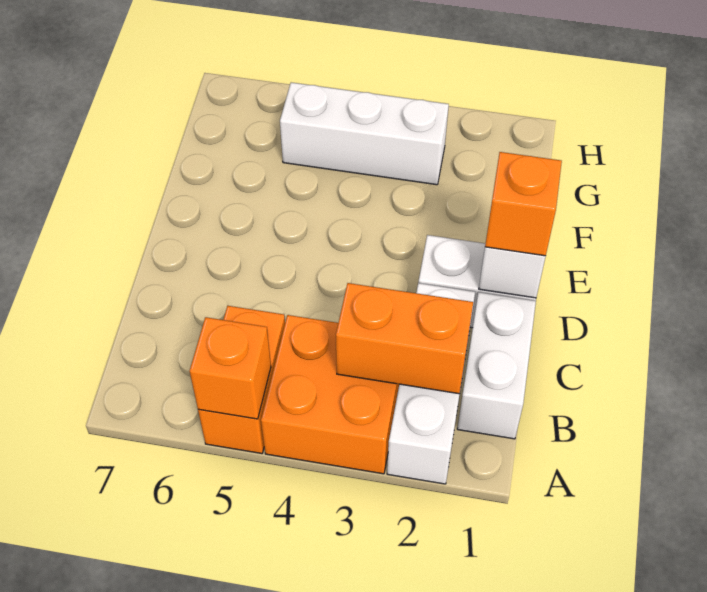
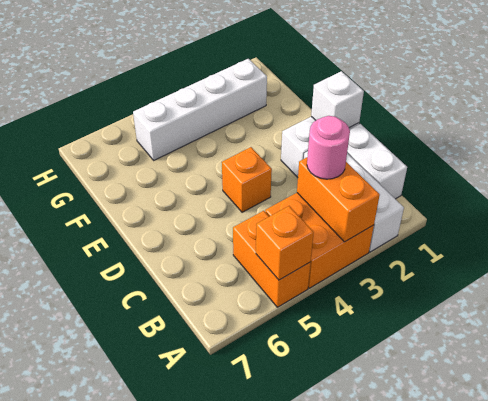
orange 1x2 brick [336,283,473,394] -> orange 1x2 brick turned to [297,158,380,242]
none -> pink 1x1 round brick [307,116,350,179]
orange 1x1 brick [485,152,562,256] -> orange 1x1 brick moved to [222,147,272,212]
white 1x3 brick [280,83,449,185] -> white 1x4 brick [133,59,267,160]

